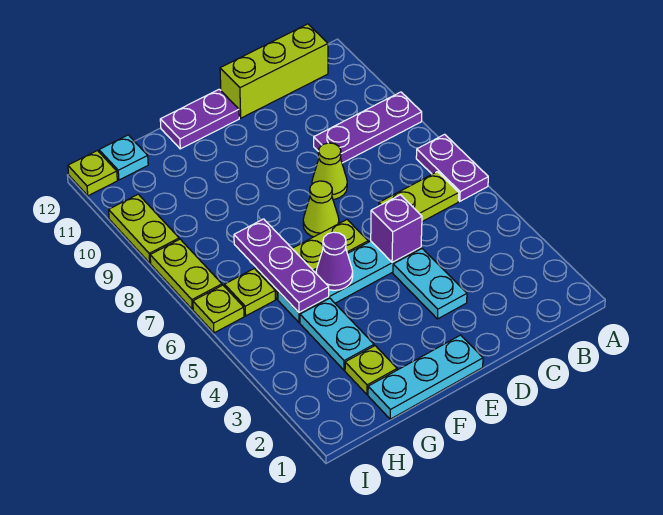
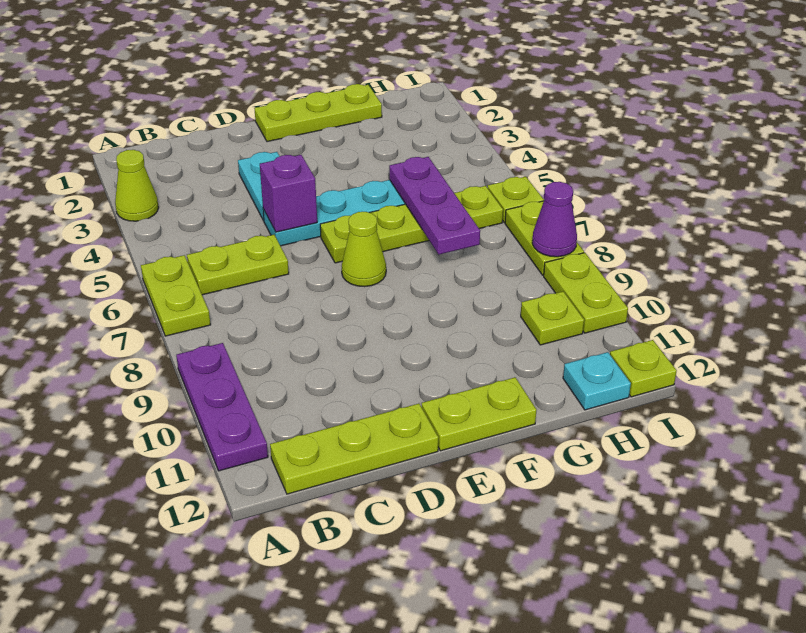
purple 1x2 plate [416,134,488,201] -> lime 1x2 plate [141,255,211,336]
purple 1x3 plate [314,92,422,163] -> purple 1x3 plate turned to [176,343,268,471]
lime 1x3 brick [220,24,328,118] -> lime 1x3 plate [270,404,438,494]
lime 1x1 cone [312,143,347,199] -> lime 1x1 cone moved to [115,150,159,221]
cyan 1x3 plate [368,335,483,419] -> lime 1x3 plate [254,84,382,142]
purple 1x2 plate [160,89,239,149] -> lime 1x2 plate [422,377,536,451]
purple 1x1 cone [316,232,353,290] -> purple 1x1 cone moved to [532,182,577,257]
lime 1x1 plate [345,346,397,395] -> lime 1x1 plate moved to [521,292,584,345]
cyan 1x2 plate [300,298,374,370] -> none

